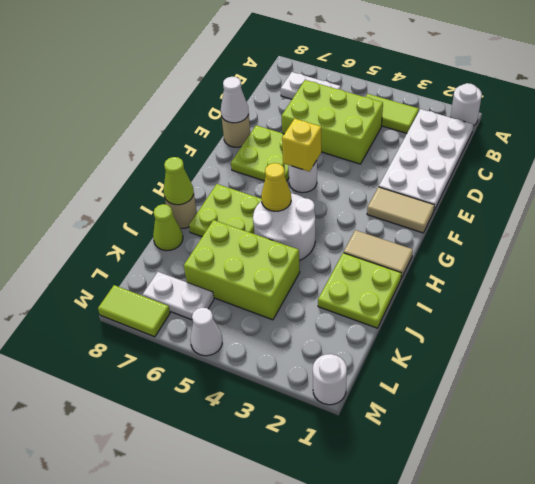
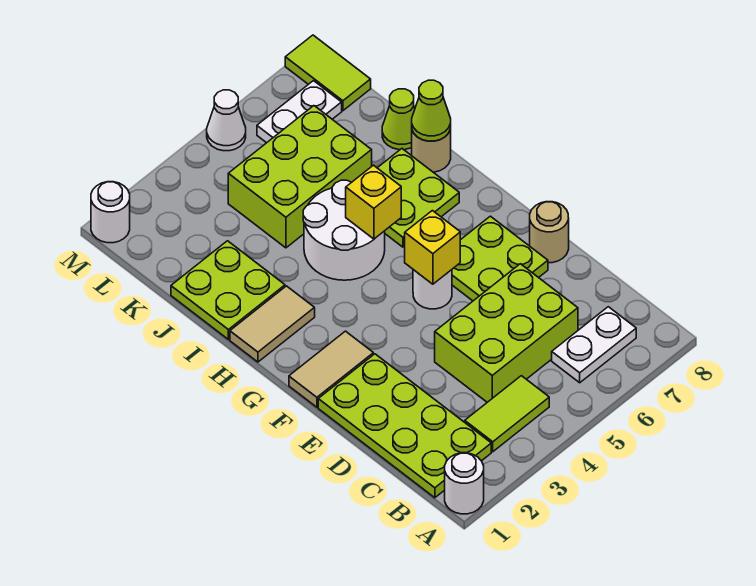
white 2x4 plate [379,109,474,210] -> lime 2x4 plate [318,354,491,498]
white 1x1 cone [221,77,249,123] -> none
yellow 1x1 cone [261,163,291,211] -> yellow 1x1 brick [346,165,401,239]
lime 1x2 tile [98,285,170,337] -> lime 1x2 tile turned to [285,35,371,111]

